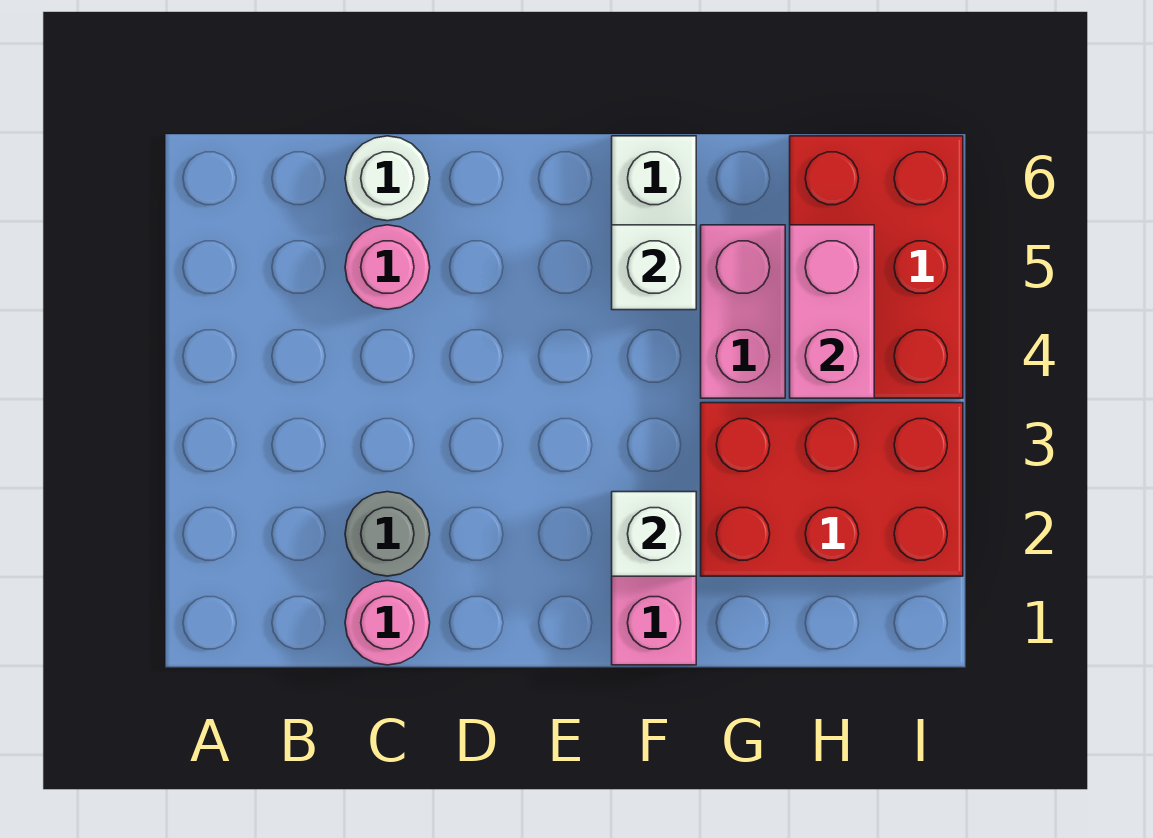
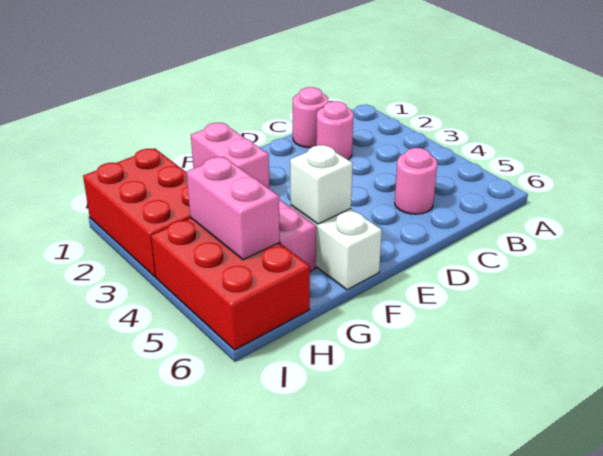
grey 1x1 round brick [345,492,430,576] -> pink 1x1 round brick [316,101,354,160]
white 1x1 round brick [345,136,430,221] -> none
white 1x1 brick [612,492,696,576] -> none
red 2x3 brick [701,403,963,576] -> red 2x3 brick turned to [83,148,191,277]

